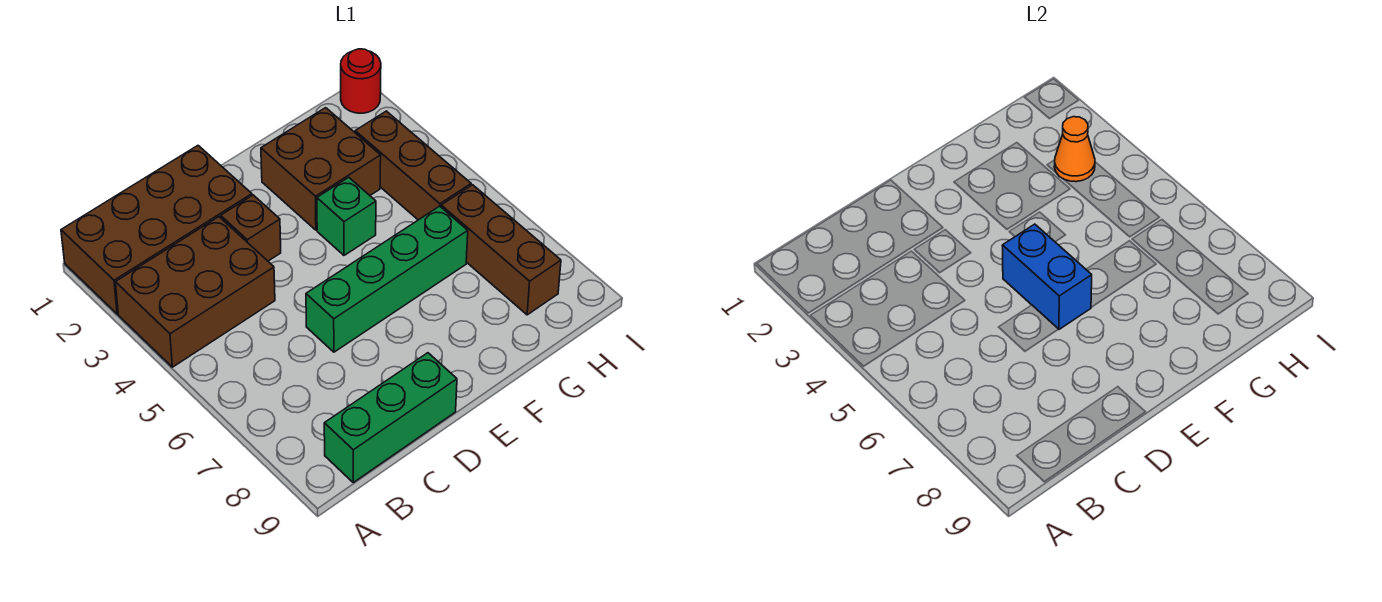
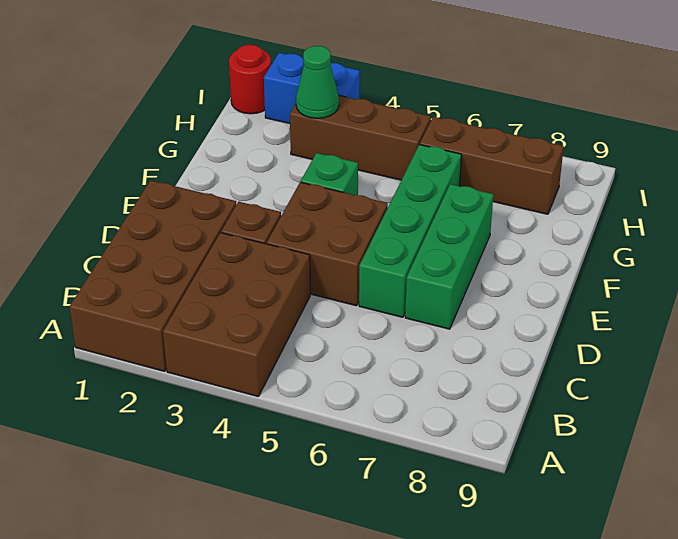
green 1x3 brick [324,353,457,482] -> green 1x3 brick moved to [405,184,493,329]
blue 1x2 brick [1002,224,1092,329] -> blue 1x2 brick moved to [264,53,360,124]
brown 2x2 brick [261,108,381,230] -> brown 2x2 brick moved to [267,182,388,306]
orange 1x1 cone [1054,117,1095,182] -> green 1x1 cone [296,46,339,118]

